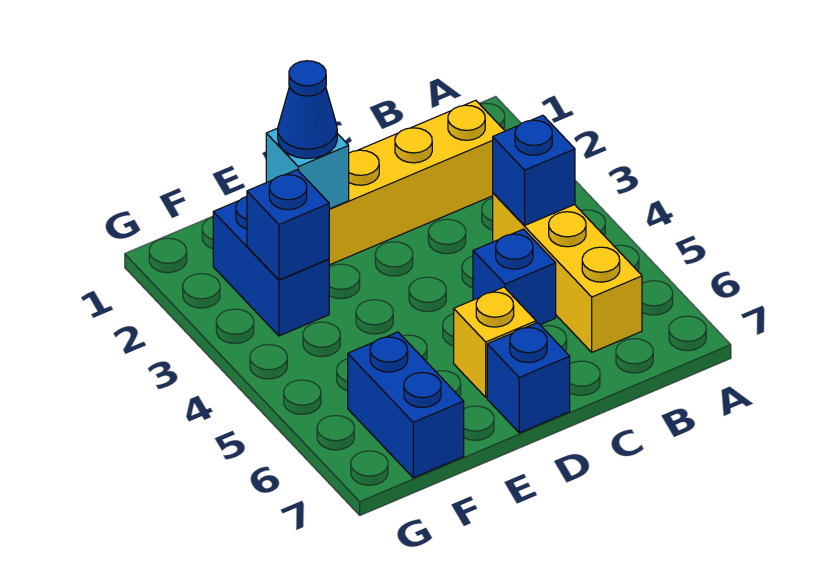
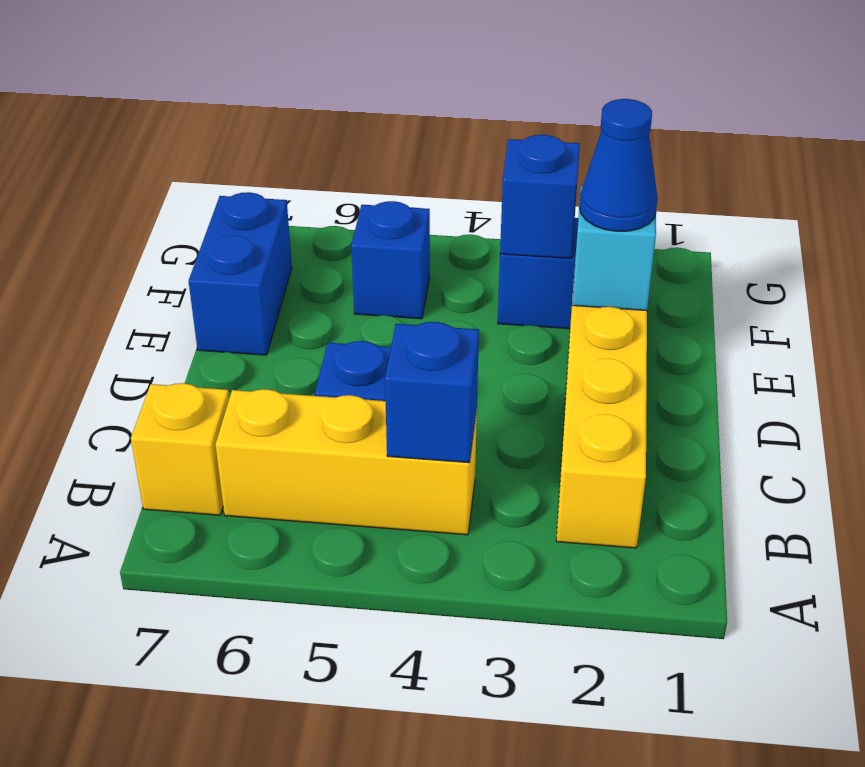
yellow 1x1 brick [454,287,536,397] -> yellow 1x1 brick moved to [131,383,229,515]
blue 1x1 brick [487,323,570,433] -> blue 1x1 brick moved to [351,201,430,319]
blue 1x2 brick [348,332,464,478] -> blue 1x2 brick turned to [189,192,292,355]

